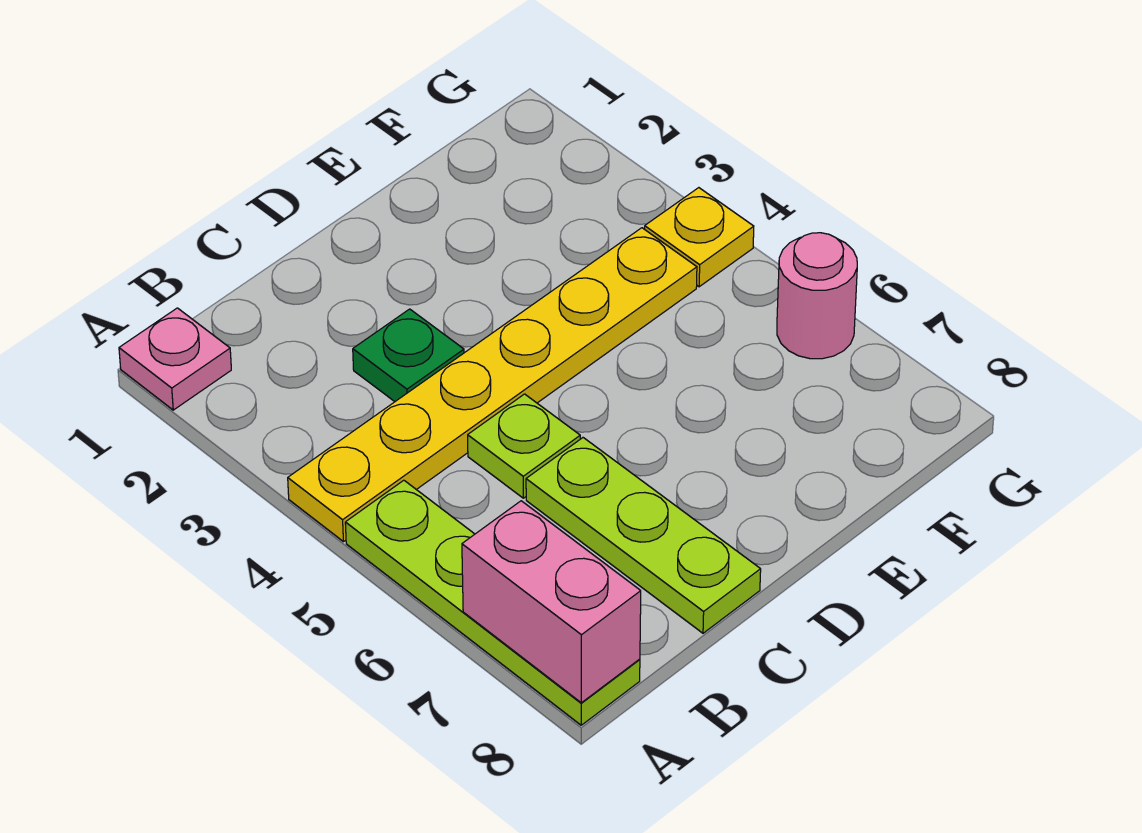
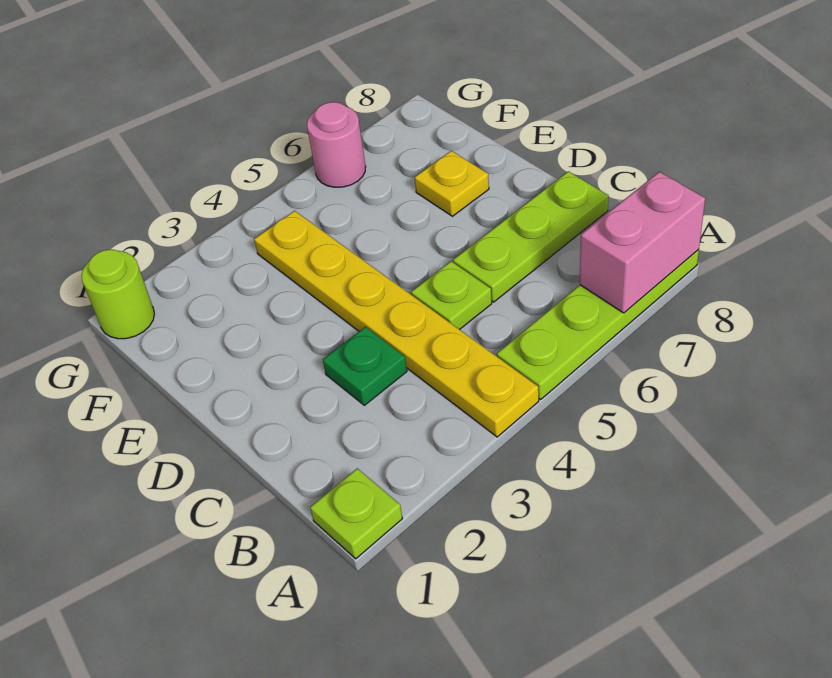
pink 1x1 plate [119,308,231,410] -> lime 1x1 plate [310,468,402,559]
none -> lime 1x1 round brick [81,250,154,339]
yellow 1x1 plate [645,188,754,287] -> yellow 1x1 plate moved to [415,151,489,216]

